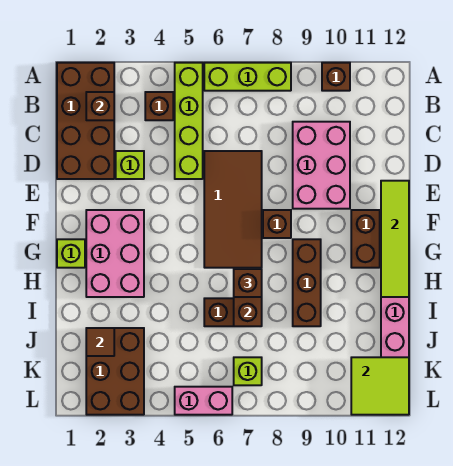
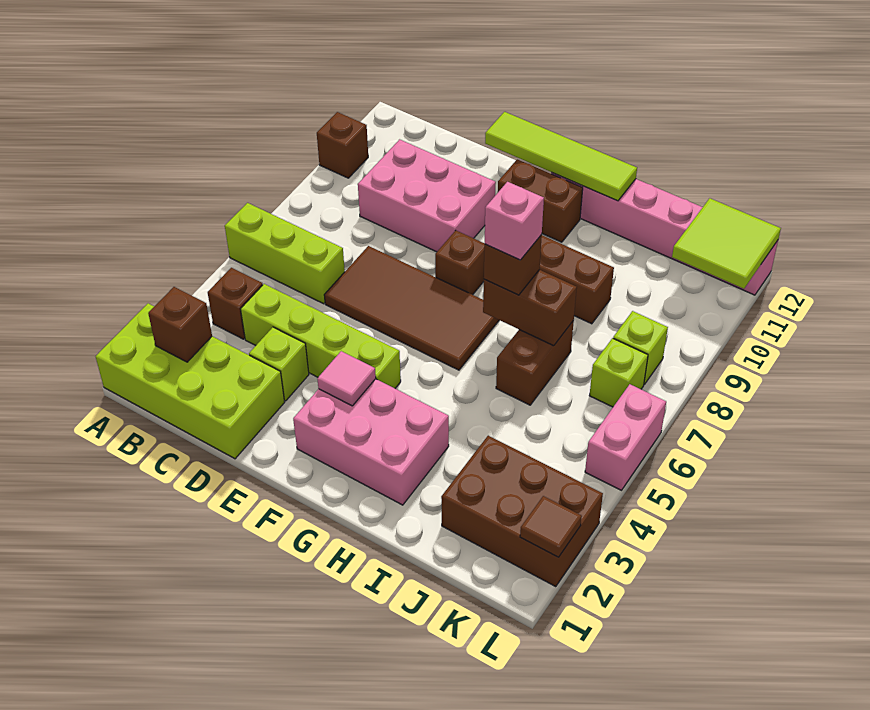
brown 2x4 brick [57,63,114,179] -> lime 2x4 brick [96,303,285,459]
lime 1x4 brick [175,63,203,179] -> lime 1x4 brick moved to [241,284,401,388]
lime 1x3 brick [204,63,291,91] -> lime 1x3 brick turned to [225,203,345,304]
none -> pink 1x1 tile [317,351,376,406]
lime 1x1 brick [57,239,85,268] -> lime 1x1 brick moved to [613,311,668,385]
none -> pink 1x1 brick [485,182,544,260]
brown 1x1 tile [86,328,114,356] -> brown 1x1 tile moved to [520,496,582,557]

